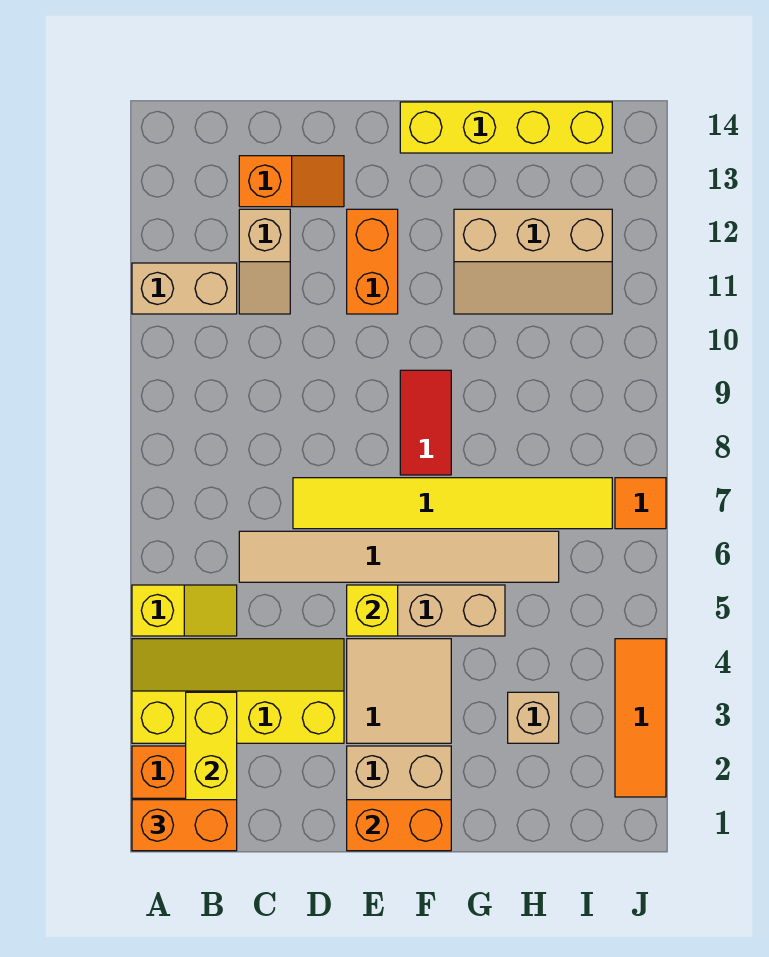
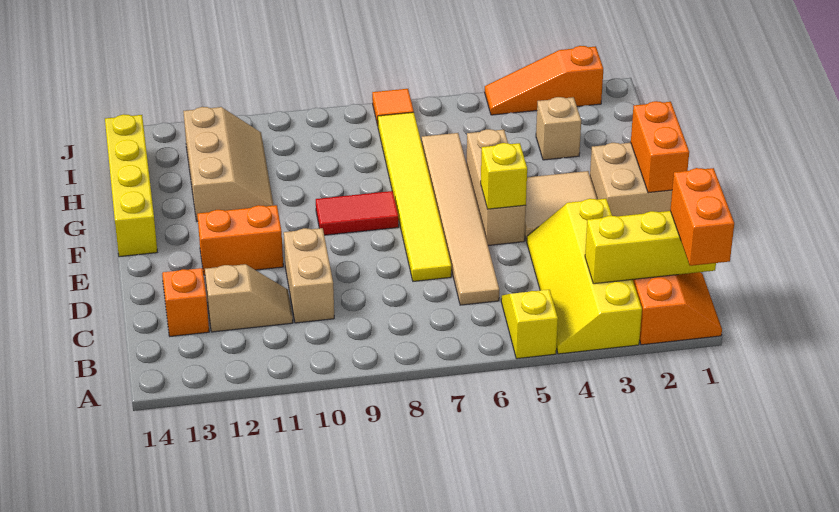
tan 1x2 brick [132,263,237,314] -> tan 1x2 brick moved to [284,228,334,323]
orange 1x3 tile [615,639,666,797] -> orange 1x3 slope [485,46,603,115]

